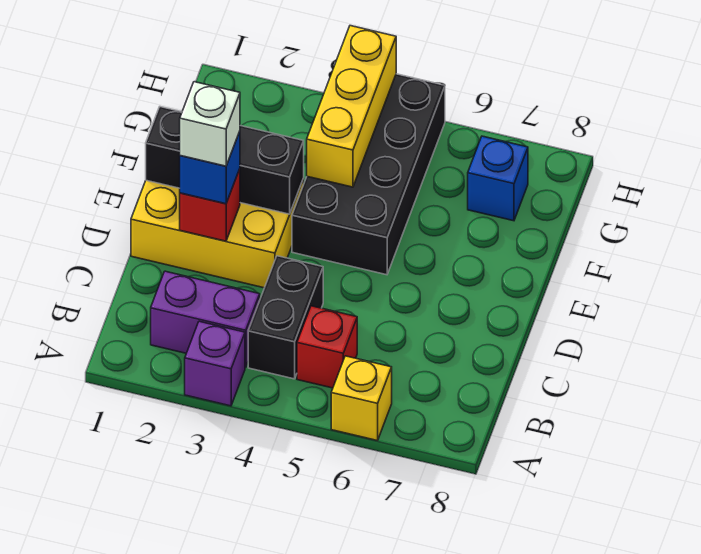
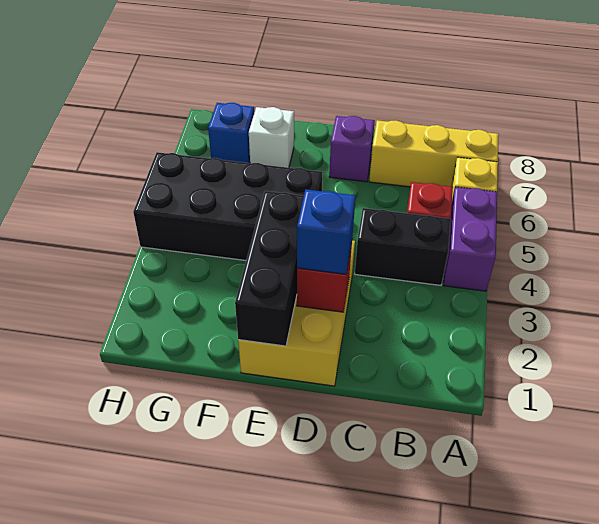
purple 1x1 brick [185,321,245,406] -> purple 1x1 brick moved to [329,116,375,182]
purple 1x2 brick [151,271,260,367] -> purple 1x2 brick moved to [443,187,497,291]
white 1x1 brick [180,82,240,166] -> white 1x1 brick moved to [249,107,294,168]
yellow 1x3 brick [307,26,396,187] -> yellow 1x3 brick moved to [369,120,499,187]

